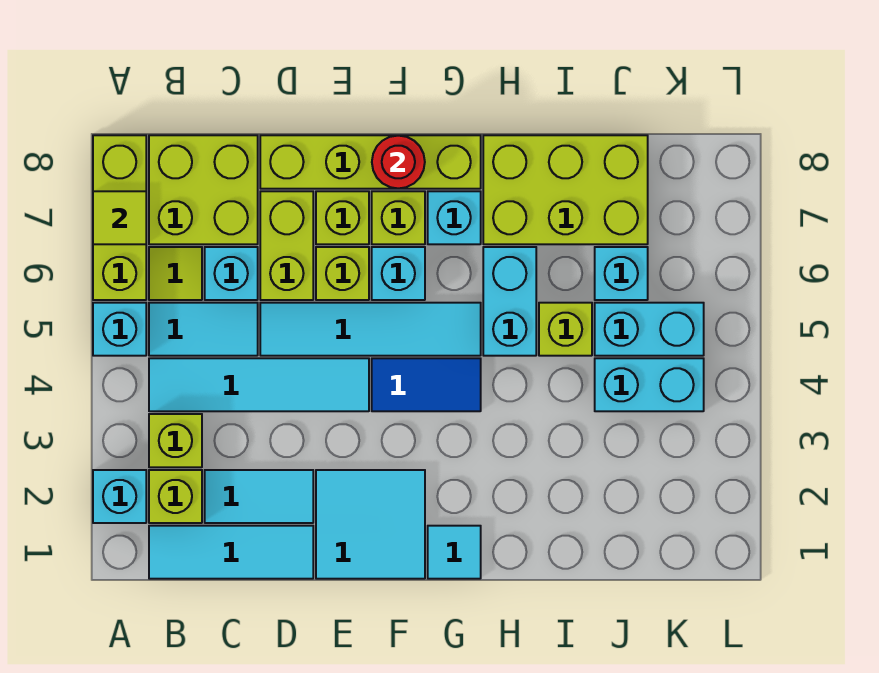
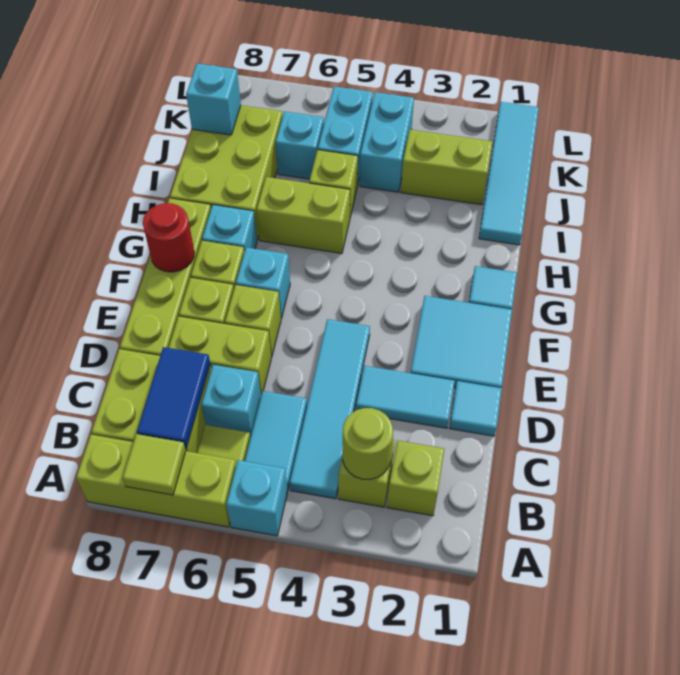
cyan 1x1 brick [93,470,146,523] -> cyan 1x1 brick moved to [186,64,241,135]
cyan 1x3 tile [149,526,313,579] -> cyan 1x1 tile [450,381,502,436]
none -> lime 1x1 round brick [343,408,393,479]
cyan 1x2 tile [205,470,313,523] -> cyan 1x2 tile turned to [356,366,455,428]
cyan 1x4 tile [260,303,481,356] -> cyan 1x4 tile moved to [479,102,539,245]
blue 1x2 tile [372,358,481,411] -> blue 1x2 tile moved to [137,347,210,449]
cyan 1x2 brick [483,247,536,356] -> lime 1x2 brick [256,177,350,253]
none -> lime 1x2 brick [401,130,492,205]

